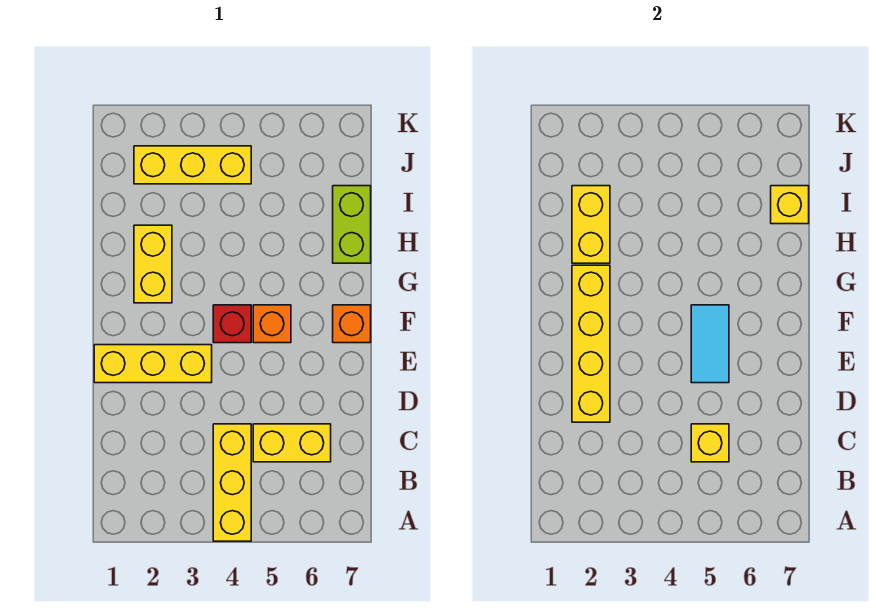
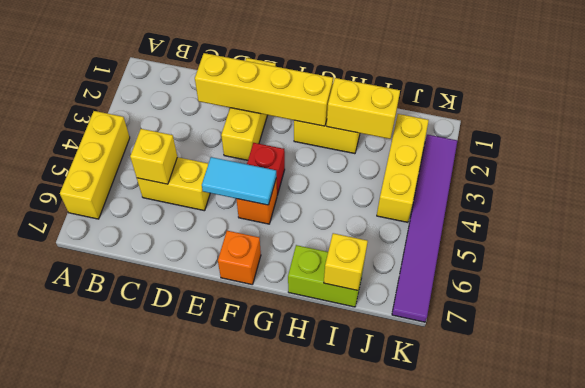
yellow 1x3 brick [213,424,251,541] -> yellow 1x3 brick turned to [60,111,130,219]
yellow 1x2 brick [253,424,331,462] -> yellow 1x2 brick turned to [137,157,210,211]
none -> purple 1x6 tile [392,135,457,322]

